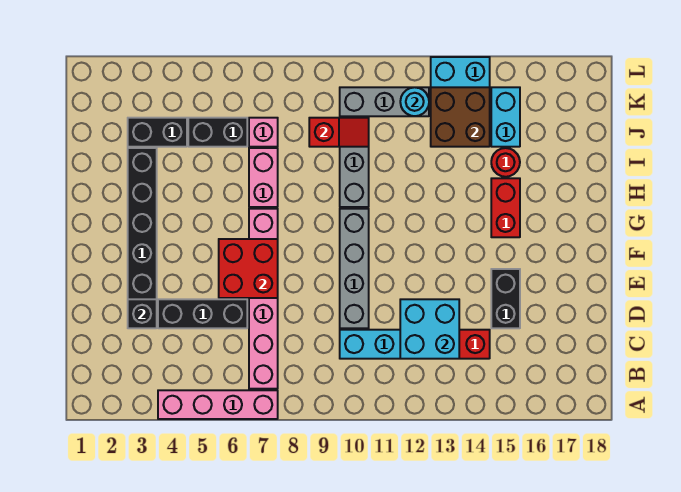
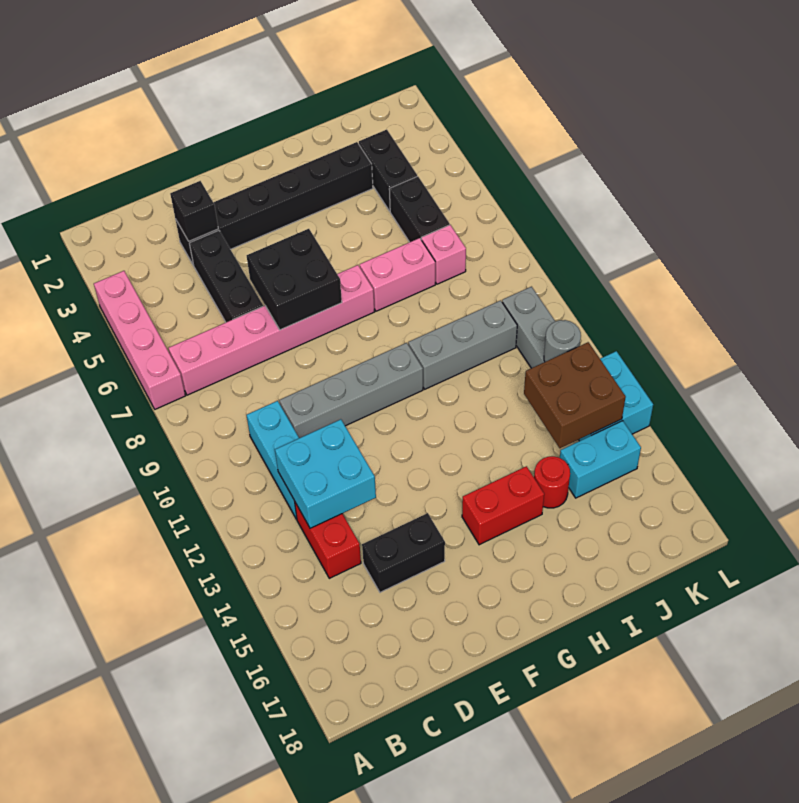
red 2x2 brick [219,239,278,298] -> black 2x2 brick [247,229,342,330]
red 1x2 slope [309,118,369,147] -> none
cyan 1x1 round brick [400,87,429,116] -> grey 1x1 round brick [544,320,581,362]

